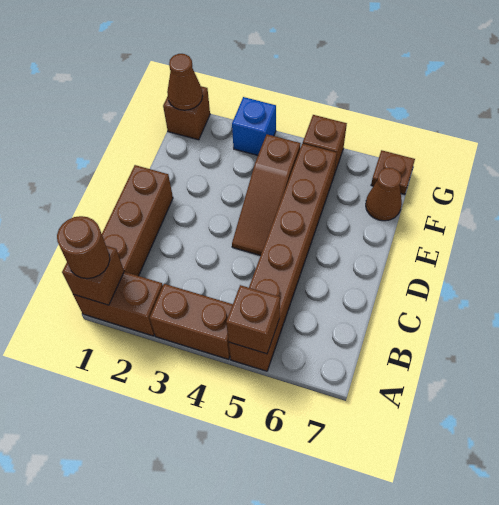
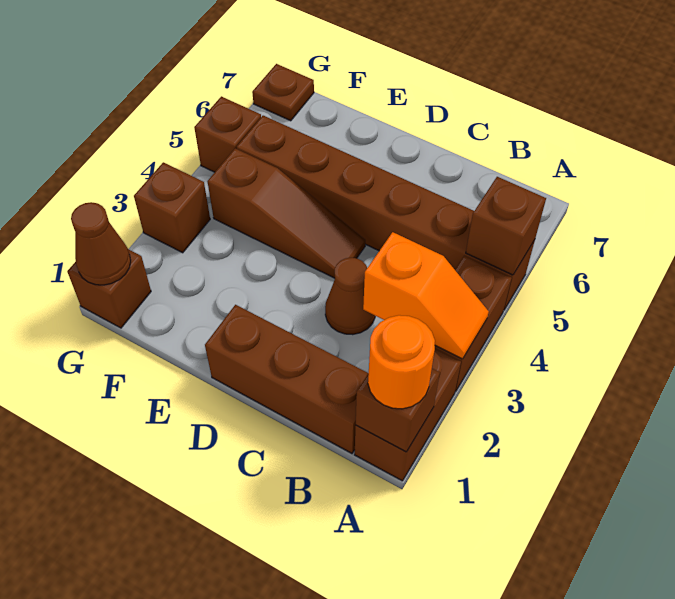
brown 1x1 round brick [57,216,110,279] -> orange 1x1 round brick [368,315,435,409]
none -> orange 1x2 slope [363,232,489,359]
brown 1x1 cone [366,168,402,221] -> brown 1x1 cone moved to [325,258,375,335]
blue 1x1 brick [232,97,276,155] -> brown 1x1 brick [134,162,210,253]

